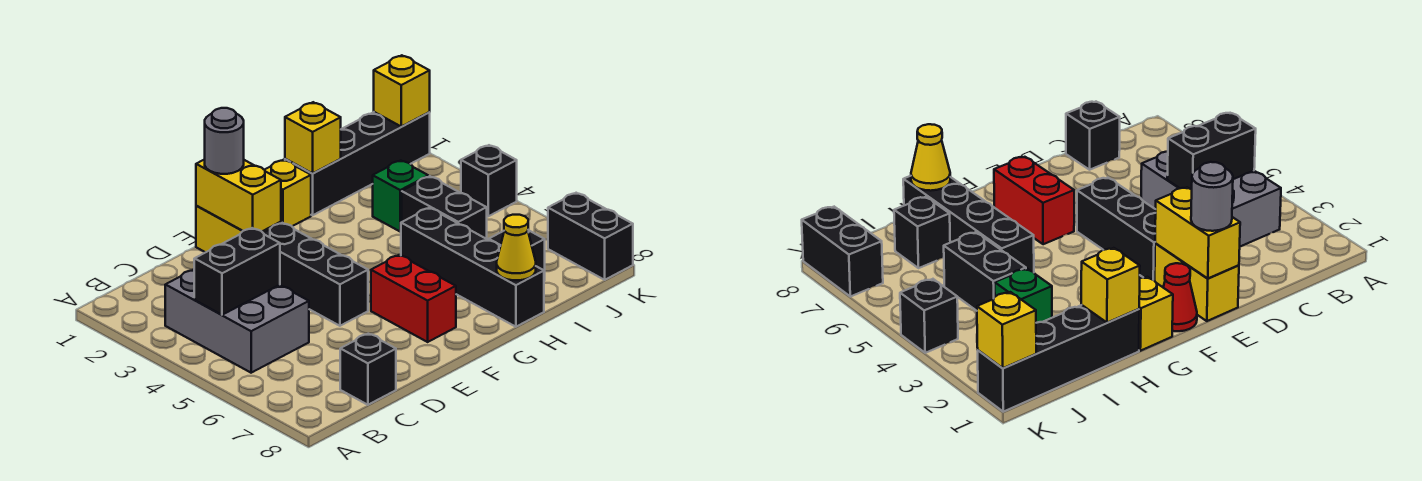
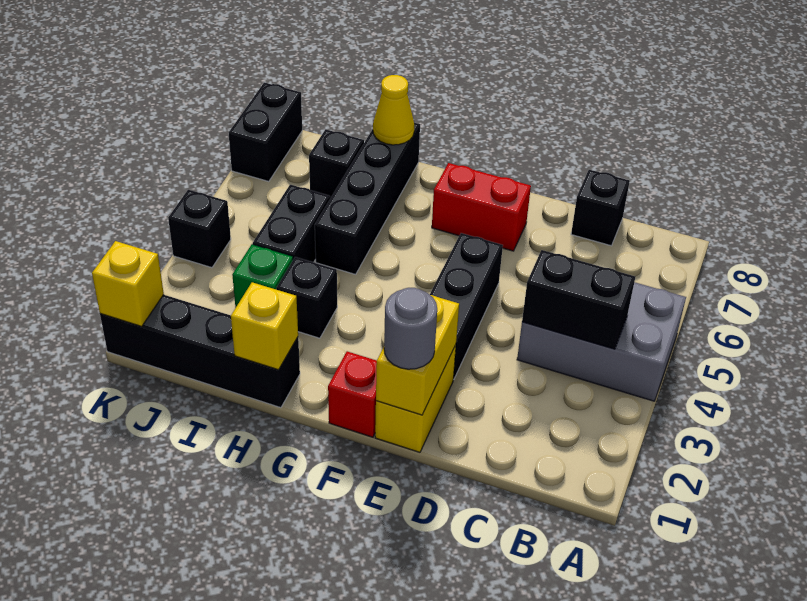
grey 2x3 brick [165,269,309,373] -> grey 2x3 brick turned to [517,282,686,401]
red 1x1 cone [1163,263,1197,331] -> red 1x1 brick [328,351,377,437]
red 1x2 brick [371,255,456,342] -> red 1x2 brick turned to [432,163,531,251]
yellow 1x1 brick [265,160,311,226] -> none
none -> black 1x1 brick [276,257,337,338]

